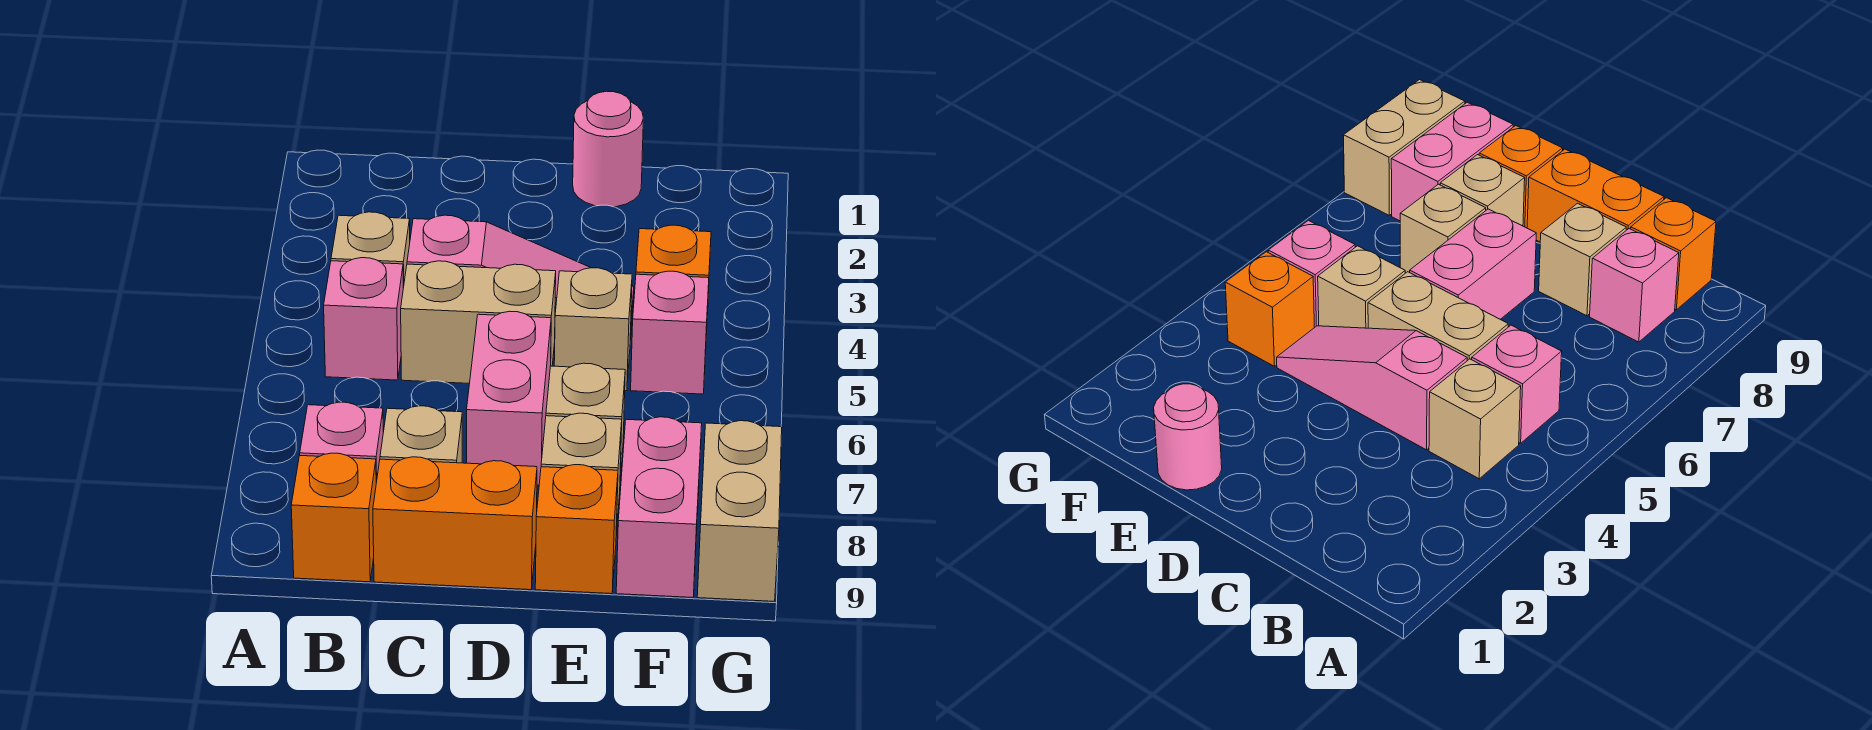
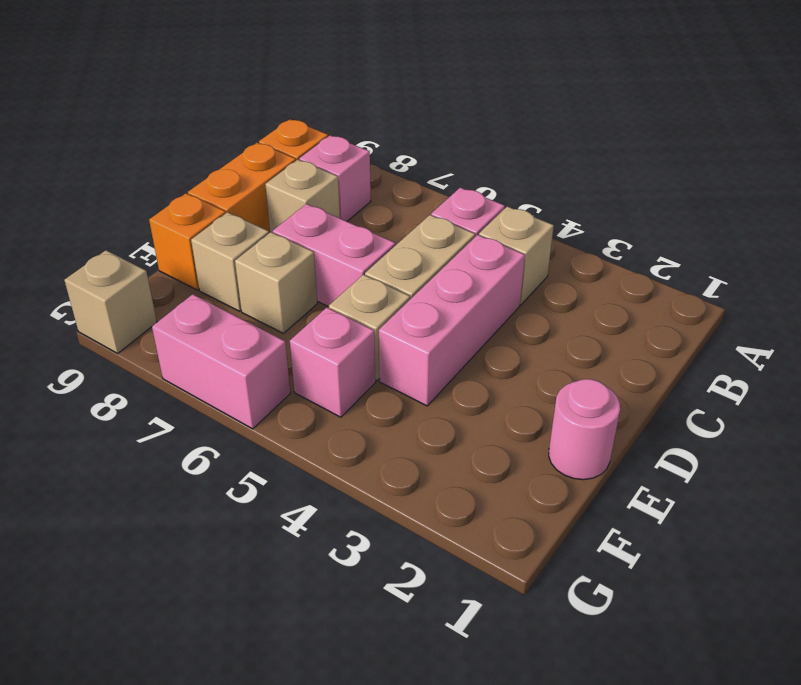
pink 1x3 slope [407,215,634,340] -> pink 1x3 brick [379,235,525,406]
orange 1x1 brick [636,225,711,335] -> none
pink 1x2 brick [616,417,702,598] -> pink 1x2 brick moved to [152,294,290,429]
tan 1x2 brick [697,421,782,601] -> tan 1x1 brick [64,250,157,353]

